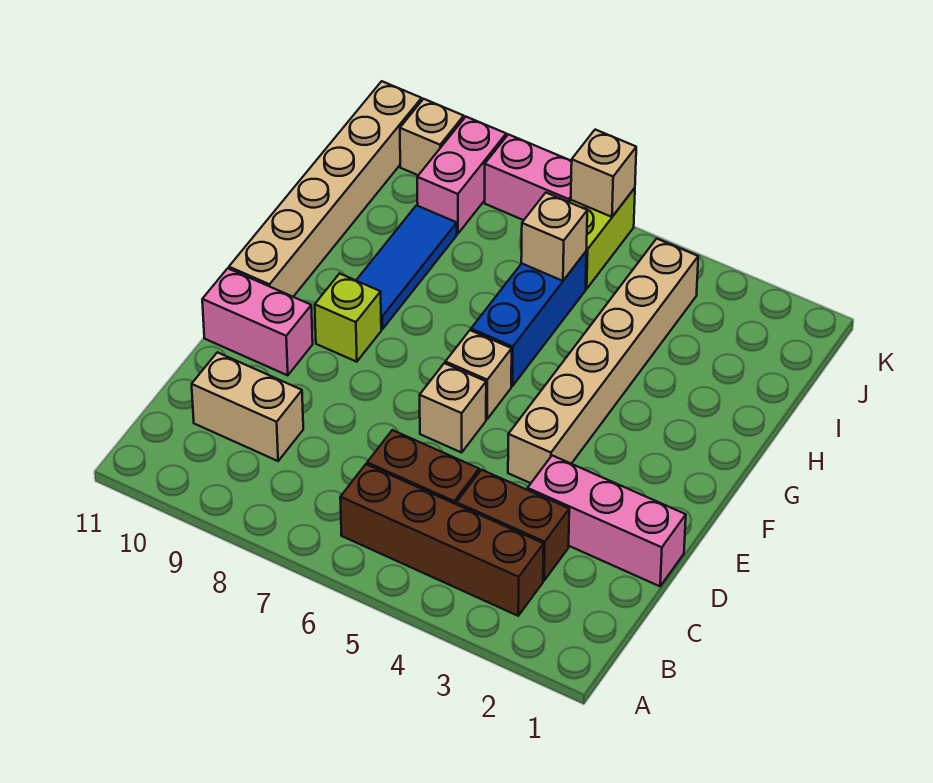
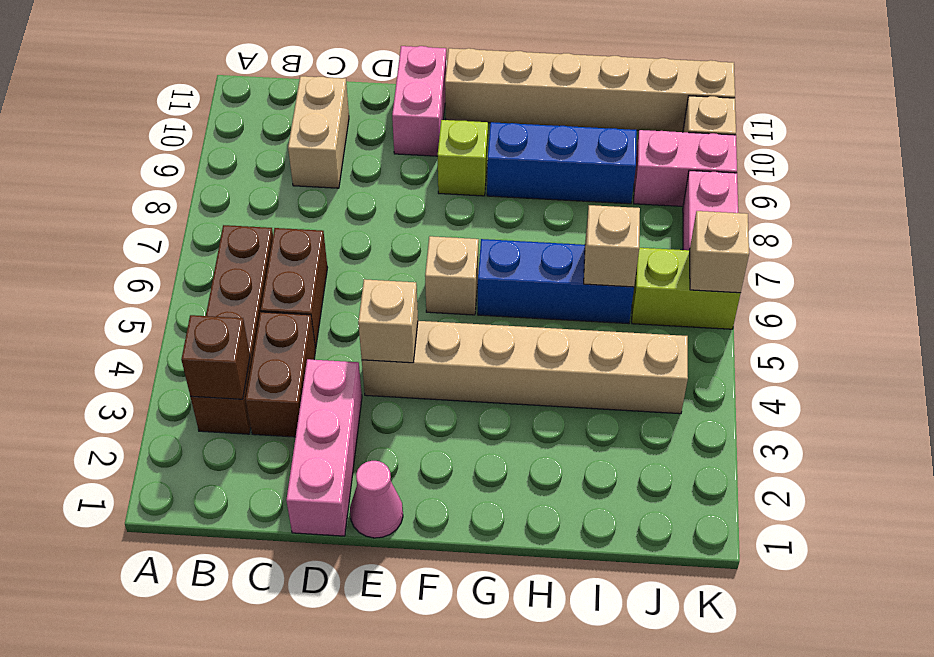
none -> brown 1x1 brick [181,315,250,399]
none -> pink 1x1 cone [350,461,403,538]
tan 1x1 brick [420,363,486,453] -> tan 1x1 brick moved to [358,279,418,363]
blue 1x3 tile [356,205,457,329] -> blue 1x3 brick [487,122,637,204]

